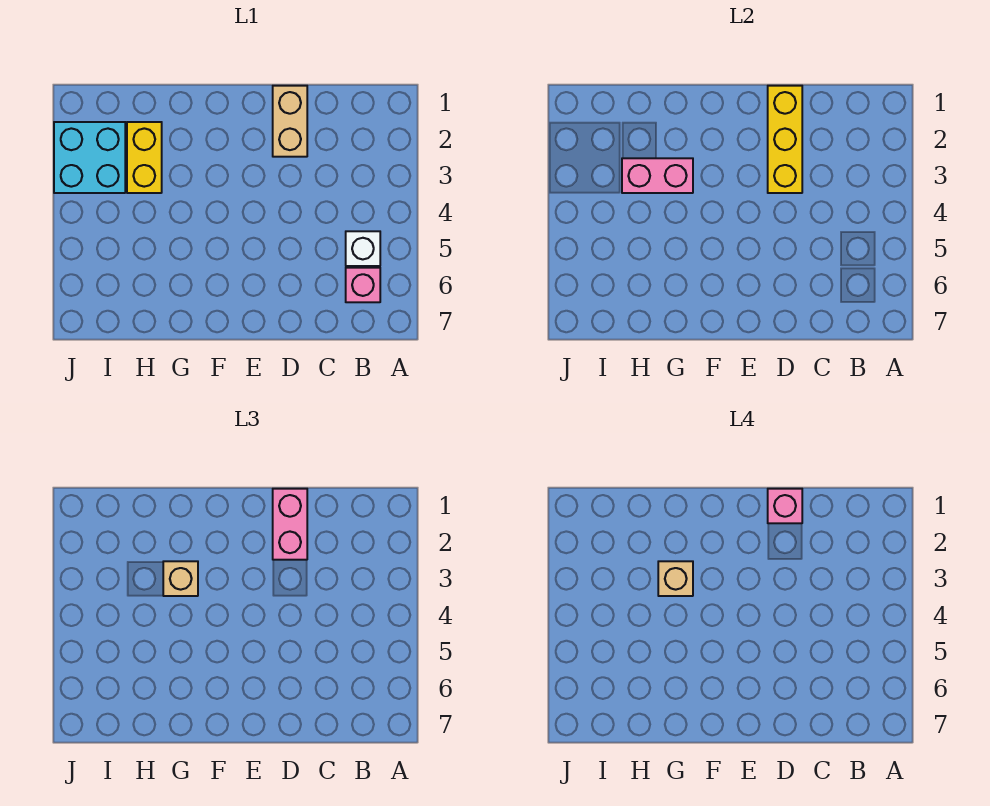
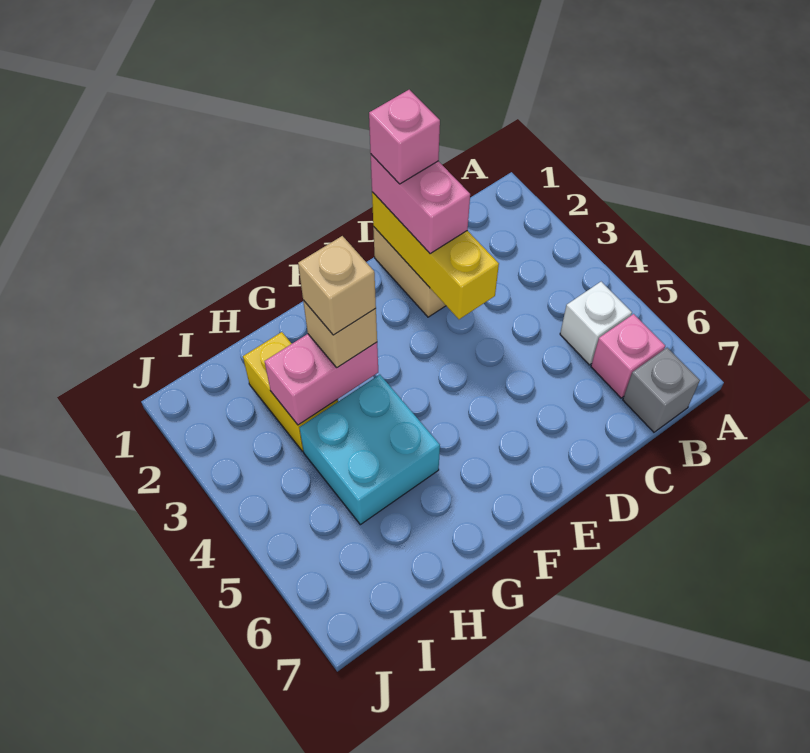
none -> grey 1x1 brick [623,348,700,432]
cyan 2x2 brick [54,122,125,193] -> cyan 2x2 brick moved to [299,375,440,525]

